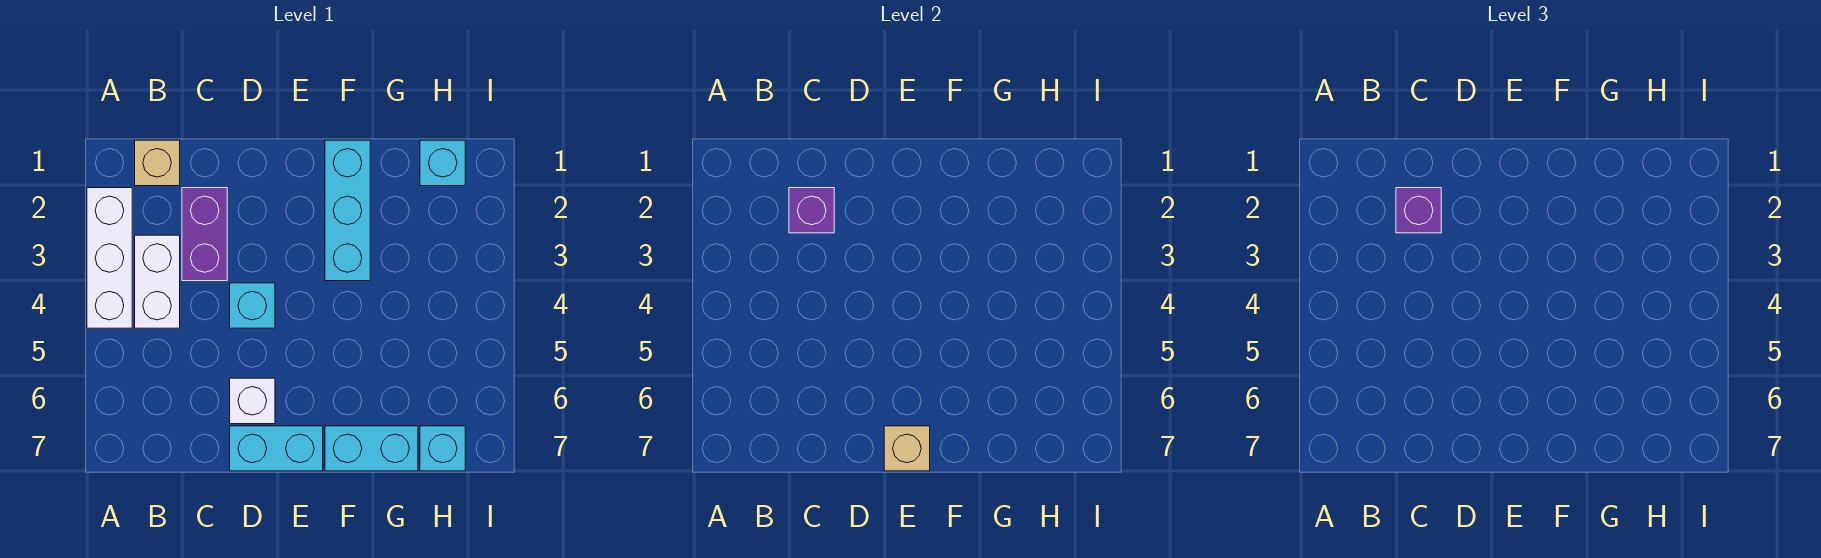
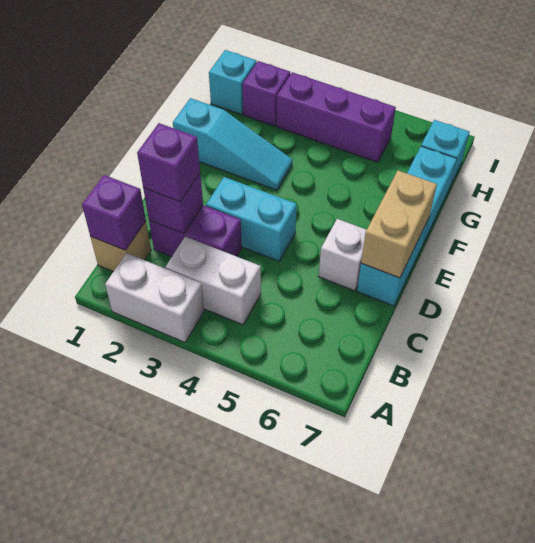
white 1x3 brick [87,188,132,328] -> white 1x2 brick [105,253,204,342]
none -> purple 1x1 brick [82,175,146,250]
cyan 1x1 brick [230,283,275,328] -> cyan 1x2 brick [206,177,297,261]
tan 1x1 brick [884,426,930,471] -> tan 1x2 brick [361,171,437,278]
cyan 1x3 brick [325,140,370,281] -> cyan 1x3 slope [173,98,292,190]
none -> purple 1x1 brick [242,61,290,126]
none -> purple 1x3 brick [276,72,396,162]

